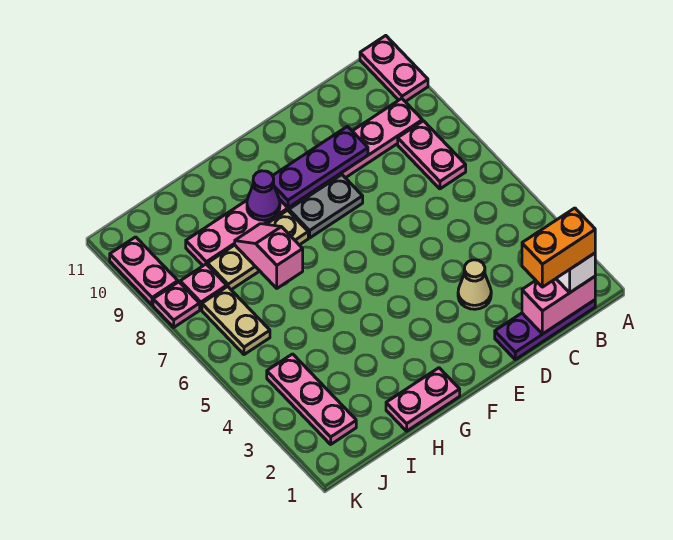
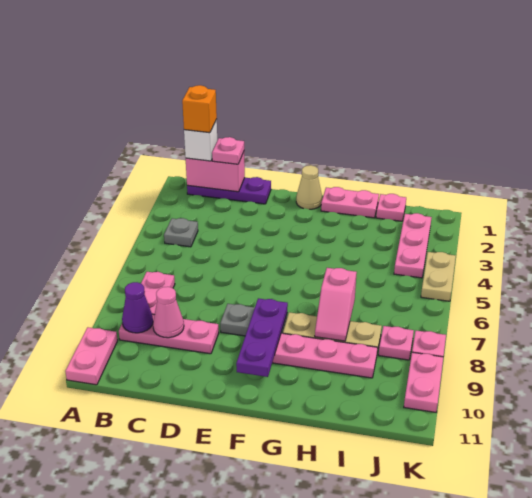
orange 1x2 brick [522,208,595,287] -> orange 1x1 brick [182,85,217,133]
none -> grey 1x1 plate [164,218,198,247]
none -> pink 1x1 plate [212,137,244,164]
none -> pink 1x1 cone [153,287,184,338]
tan 1x1 cone [458,260,491,309] -> tan 1x1 cone moved to [296,165,322,209]
purple 1x3 plate [273,126,368,208] -> purple 1x3 plate turned to [236,298,288,377]
purple 1x1 cone [247,171,280,220] -> purple 1x1 cone moved to [122,282,153,333]
none -> pink 1x1 plate [376,194,406,221]
tan 1x2 plate [202,286,270,355] -> tan 1x2 plate moved to [421,252,456,301]

